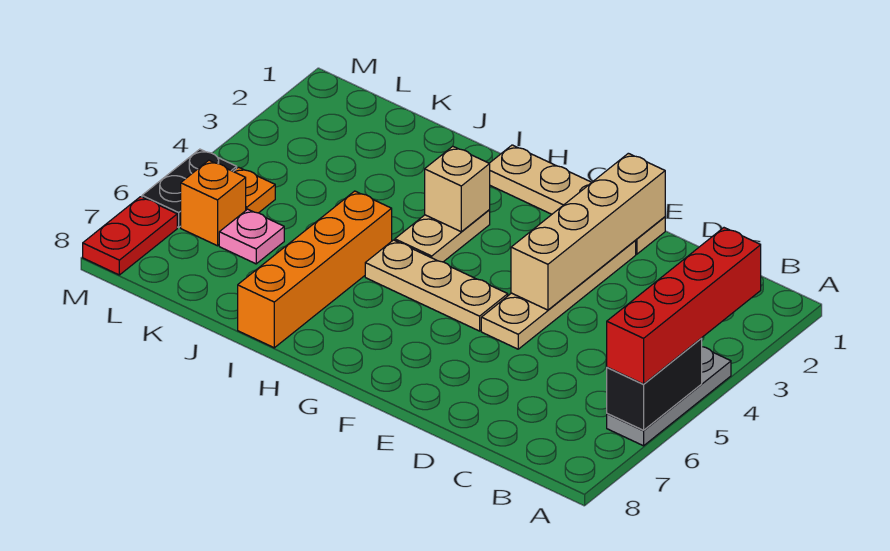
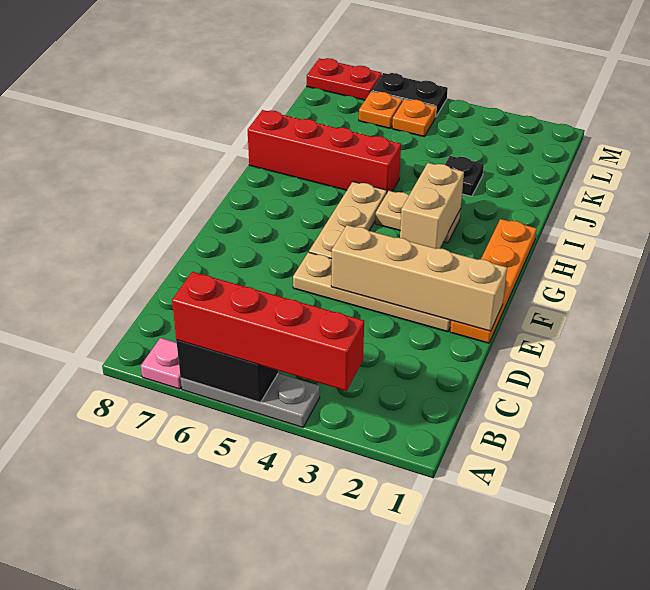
tan 1x4 plate [489,145,665,254] -> orange 1x4 plate [450,219,537,343]
tan 1x1 brick [425,146,490,232] -> tan 1x2 brick [400,163,464,249]
orange 1x4 brick [238,191,392,348] -> red 1x4 brick [248,110,401,192]
none -> black 1x1 plate [445,156,484,196]
pink 1x1 plate [219,209,284,264] -> pink 1x1 plate moved to [141,338,182,389]
orange 1x1 brick [181,160,246,246] -> orange 1x1 plate [359,91,403,128]

